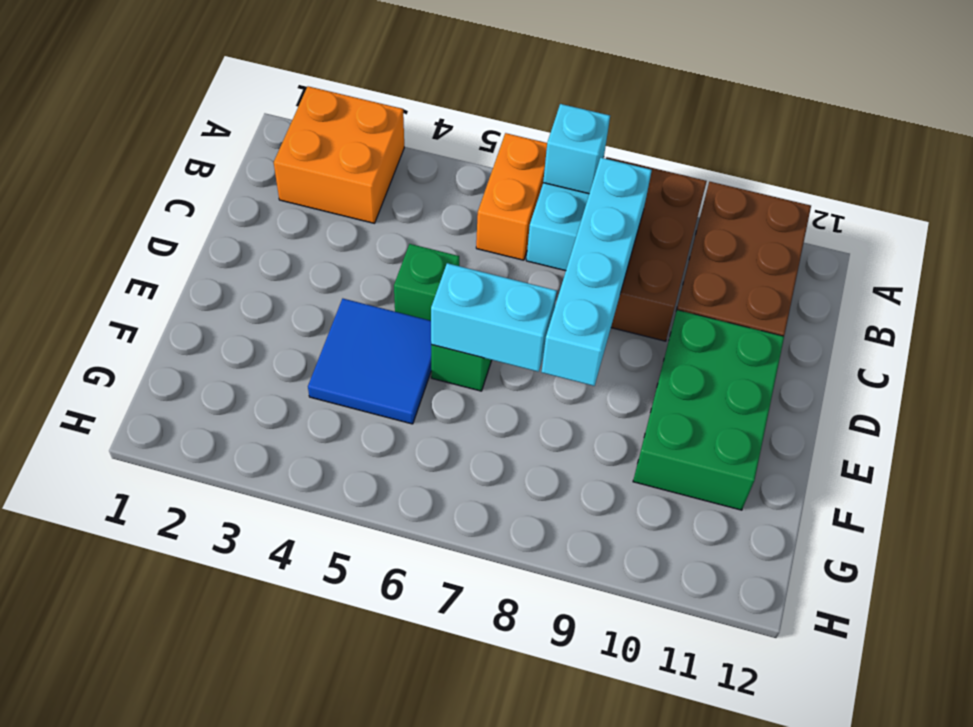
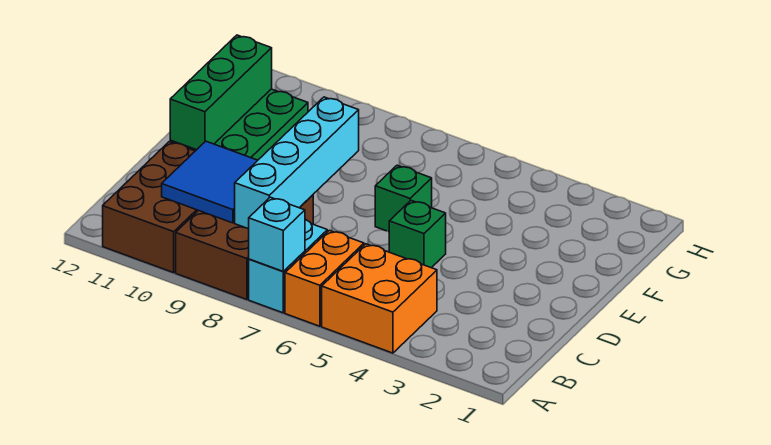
orange 2x2 brick [274,86,404,223] -> orange 2x2 brick moved to [322,244,437,353]
none -> green 1x3 brick [170,35,272,150]
blue 2x2 tile [308,299,431,424] -> blue 2x2 tile moved to [162,141,258,223]
cyan 1x2 brick [431,263,557,372] -> none

